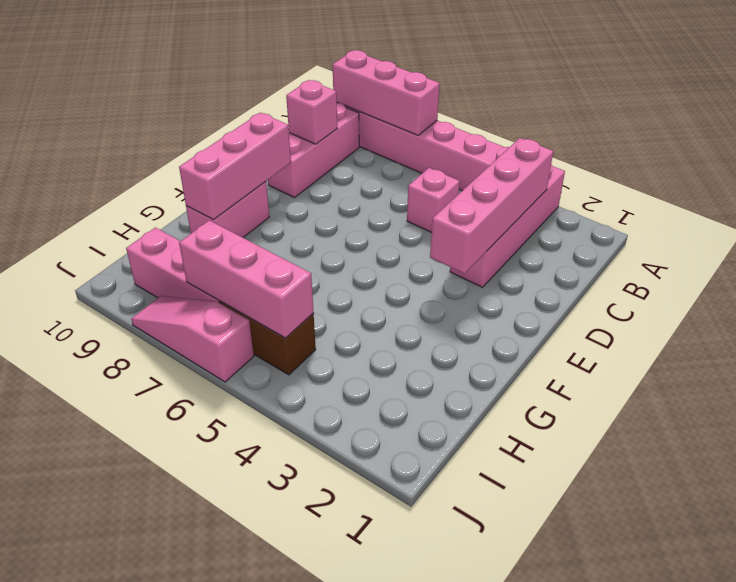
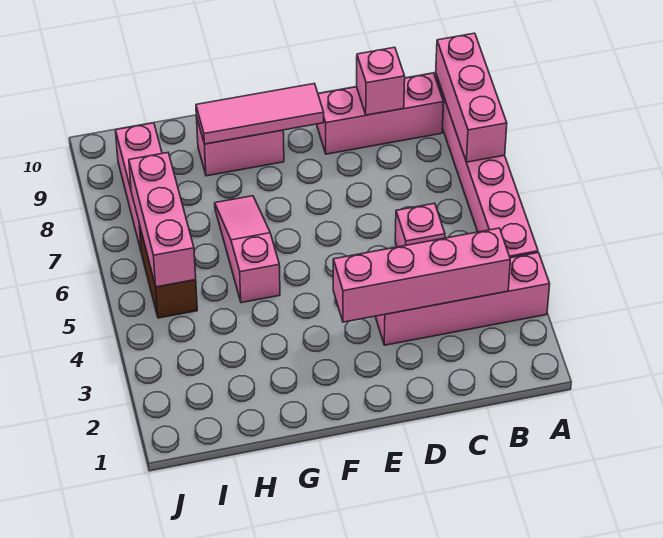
pink 1x3 brick [179,113,291,220] -> pink 1x3 tile [196,84,324,144]
pink 1x3 slope [131,296,254,382] -> pink 1x3 slope moved to [215,196,280,303]

